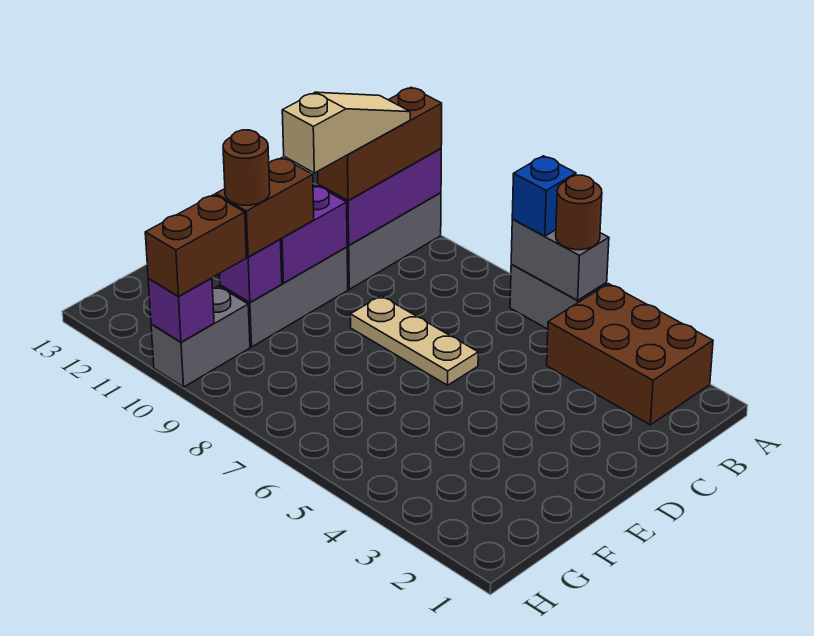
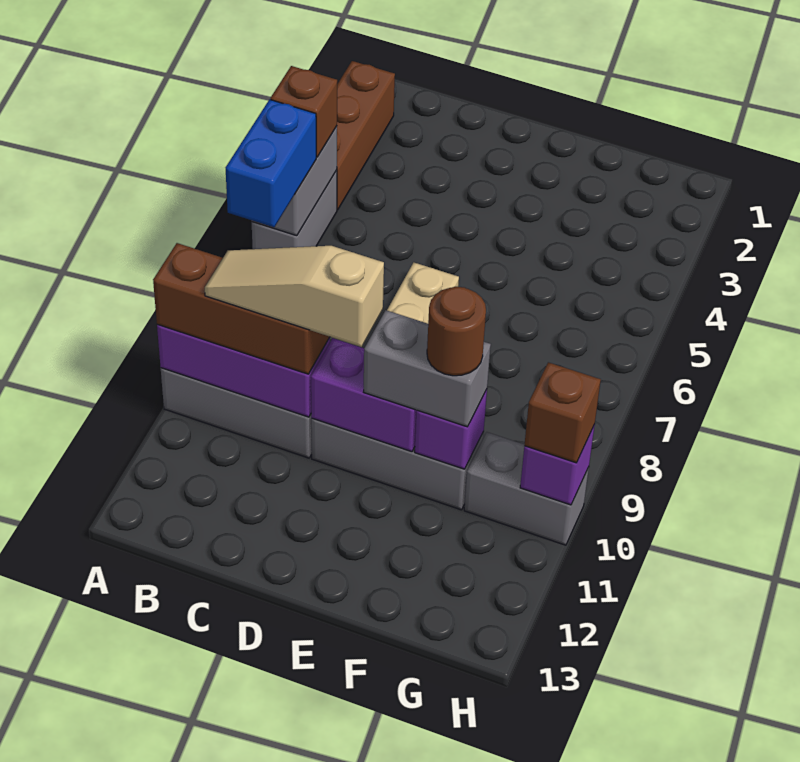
brown 2x3 brick [547,284,713,425] -> brown 1x3 brick [337,61,395,210]
brown 1x1 round brick [556,175,602,250] -> brown 1x1 brick [271,66,337,157]
blue 1x1 brick [512,156,576,236] -> blue 1x2 brick [226,99,316,227]
brown 1x2 brick [216,158,314,257] -> grey 1x2 brick [364,310,491,427]
brown 1x2 brick [145,195,247,296] -> brown 1x1 brick [524,362,601,463]

